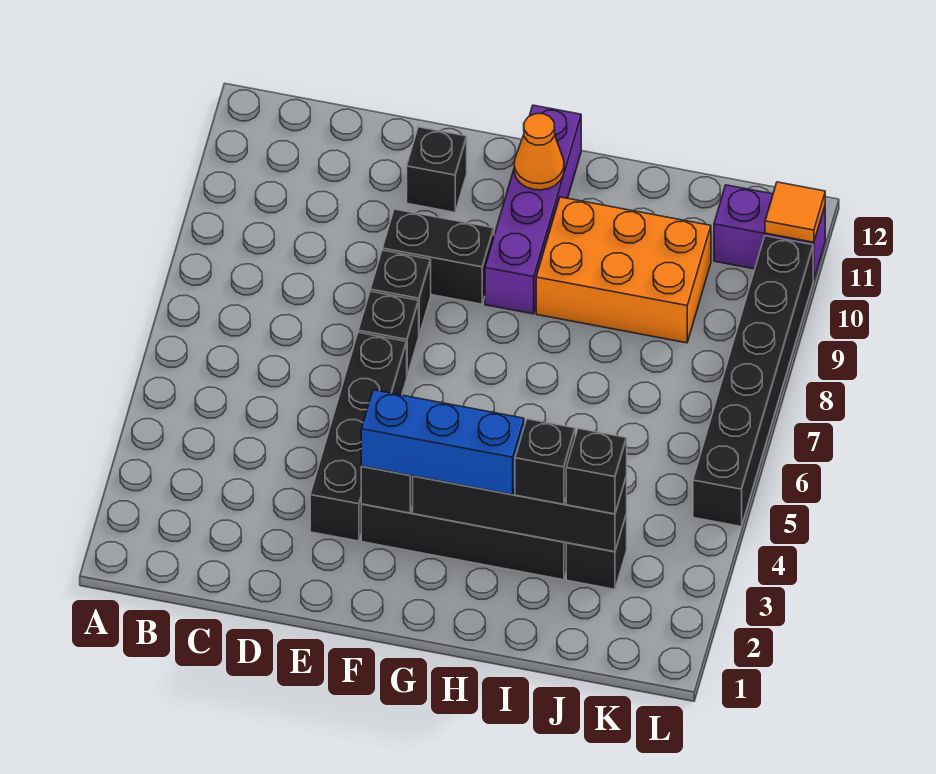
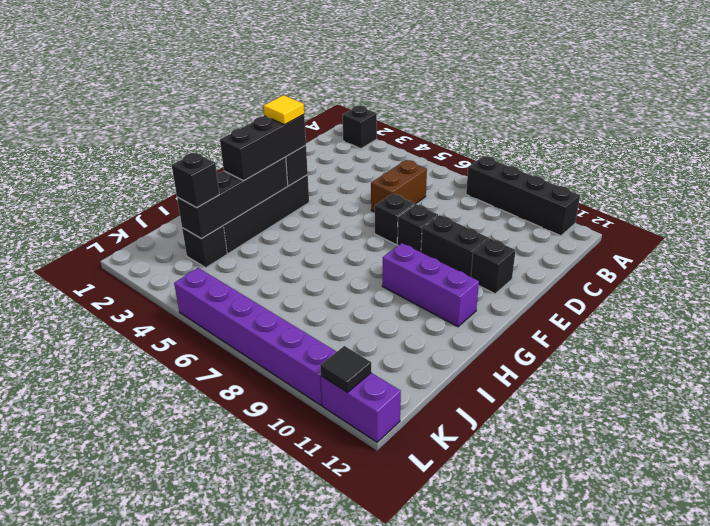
none -> brown 1x2 brick [371,160,427,212]
black 1x4 brick [310,332,407,541] -> black 1x4 brick moved to [466,156,580,236]
black 1x2 brick [383,209,494,304] -> black 1x2 brick turned to [421,215,489,277]
blue 1x3 brick [361,390,524,495] -> black 1x3 brick [220,115,306,181]
none -> yellow 1x1 tile [263,95,304,125]
purple 1x4 brick [485,105,581,314] -> purple 1x3 brick [382,243,479,327]
orange 1x1 cone [514,114,564,190] -> none
orange 2x3 brick [536,197,711,343] -> none
black 1x1 brick [515,419,575,504] -> black 1x1 brick moved to [342,105,377,149]
purple 1x2 brick [714,185,825,280] -> purple 1x2 brick turned to [321,373,401,442]
black 1x6 brick [693,236,813,526] -> purple 1x6 brick [174,268,336,405]
orange 1x1 tile [765,182,825,242] -> black 1x1 tile [320,346,371,392]

